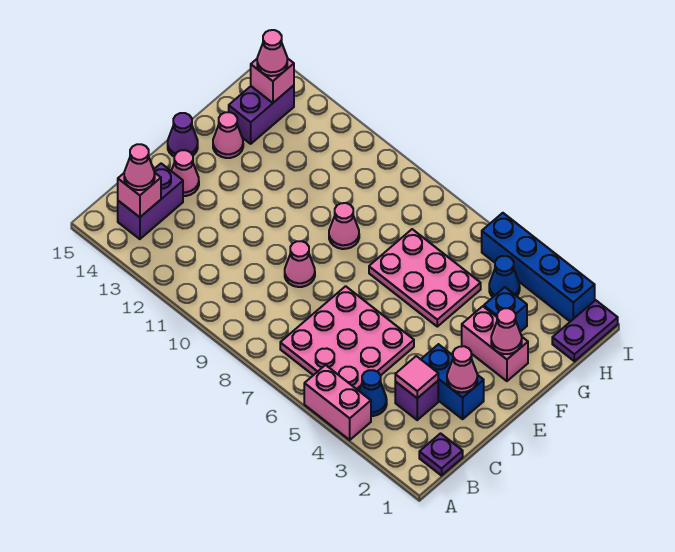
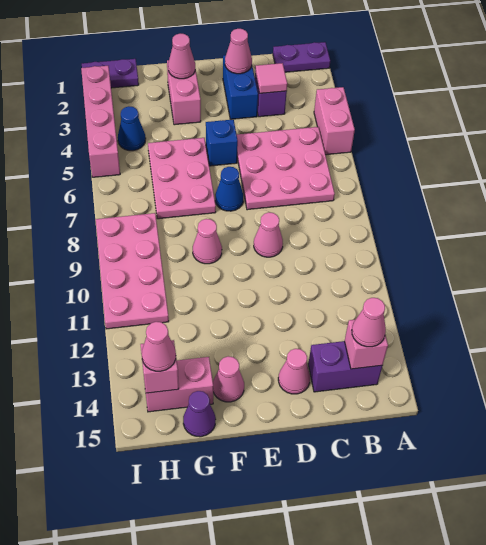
purple 1x1 plate [419,433,463,476] -> purple 1x2 plate [273,42,330,72]
blue 1x1 cone [359,370,387,416] -> blue 1x1 cone moved to [215,167,244,211]
purple 1x1 cone [168,113,198,156] -> purple 1x1 cone moved to [183,391,216,437]
blue 1x1 brick [484,287,527,332] -> blue 1x1 brick moved to [206,120,238,166]
purple 1x2 brick [229,85,294,144] -> pink 1x2 brick [145,357,213,412]
none -> pink 2x4 plate [96,213,169,329]
blue 1x4 brick [482,213,595,322] -> pink 1x4 brick [81,66,120,177]

